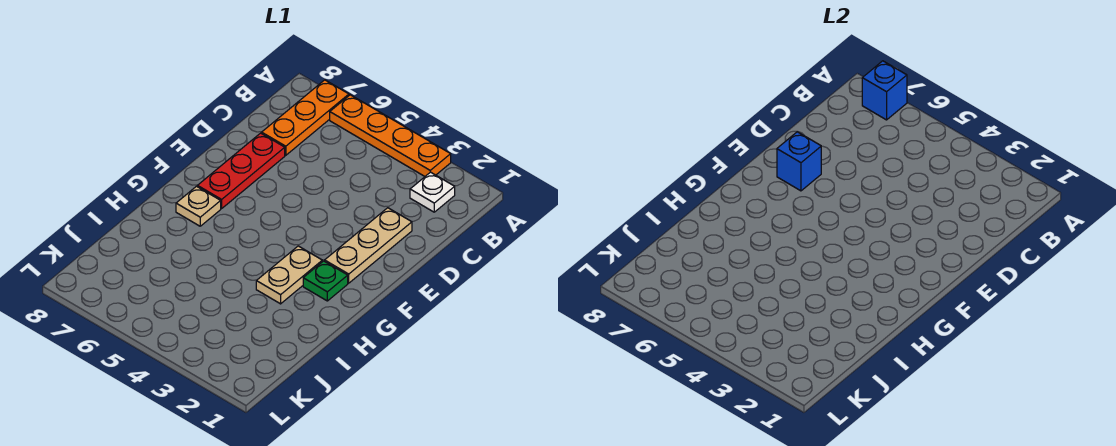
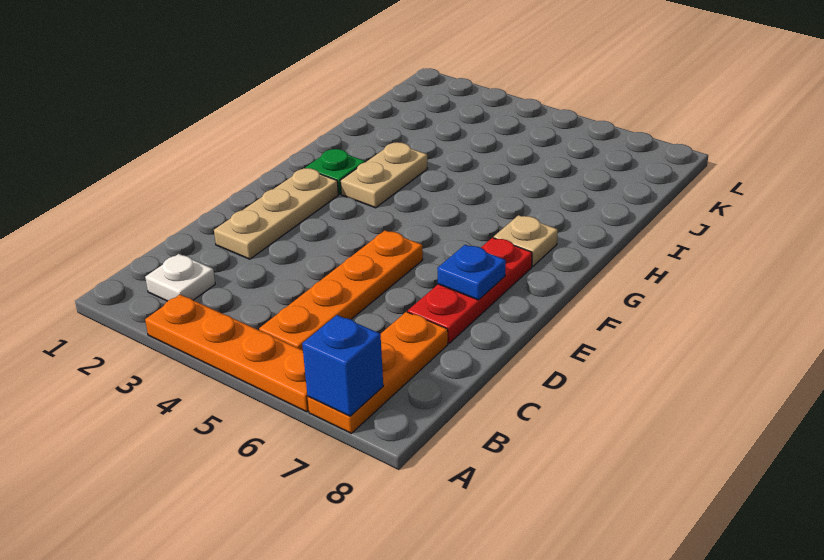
none -> orange 1x4 plate [259,231,423,350]
blue 1x1 brick [777,132,821,191] -> blue 1x1 plate [437,245,506,300]

